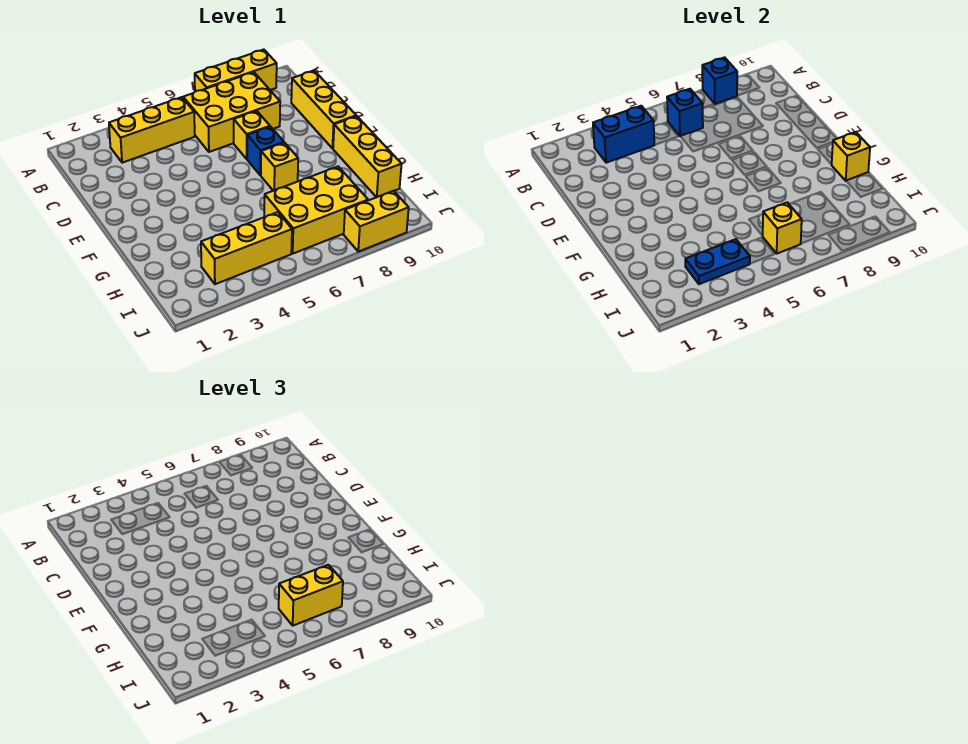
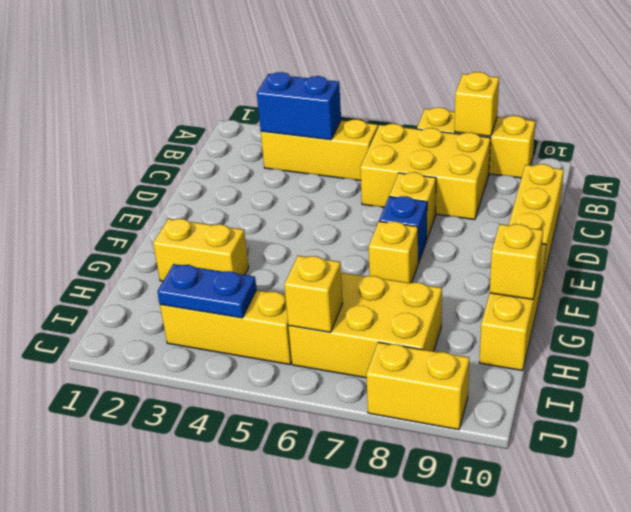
blue 1x1 brick [702,57,737,104] -> yellow 1x1 brick [455,72,499,136]
blue 1x1 brick [667,89,703,136] -> none
yellow 1x2 brick [279,565,343,625] -> yellow 1x2 brick moved to [153,219,249,281]

